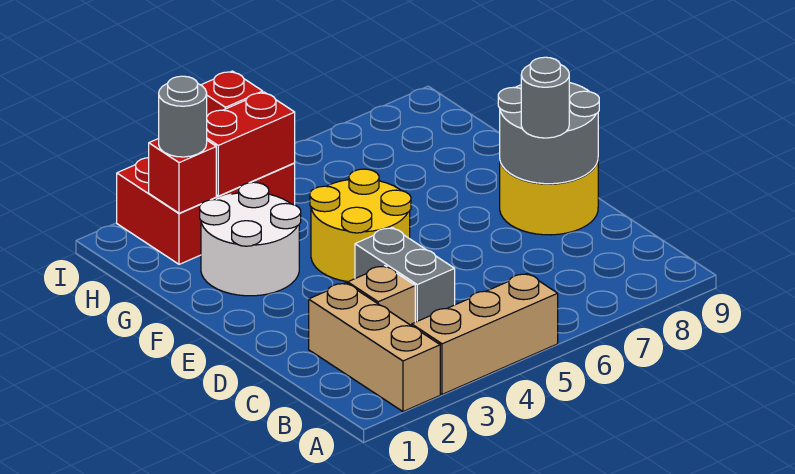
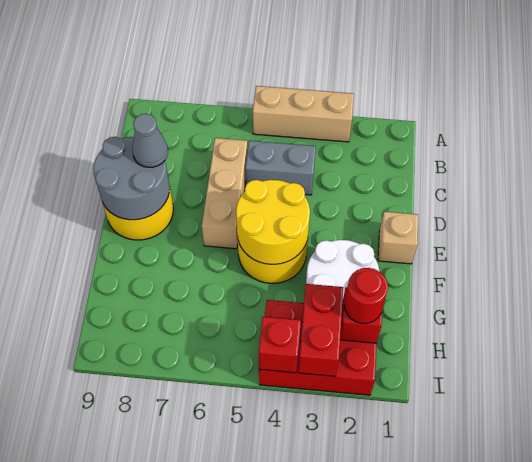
tan 1x3 brick [309,283,440,412] -> tan 1x3 brick moved to [202,138,248,249]
tan 1x1 brick [348,266,415,326] -> tan 1x1 brick moved to [378,212,418,264]
grey 1x2 brick [355,228,455,322] -> grey 1x2 brick turned to [245,141,316,195]
grey 1x1 round brick [521,57,569,138] -> grey 1x1 cone [132,114,168,167]
none -> yellow 2x2 round brick [236,180,310,264]
grey 1x1 round brick [159,76,207,157] -> red 1x1 round brick [344,268,388,324]
red 1x2 brick [207,92,295,196] -> red 1x2 brick turned to [298,284,343,376]

